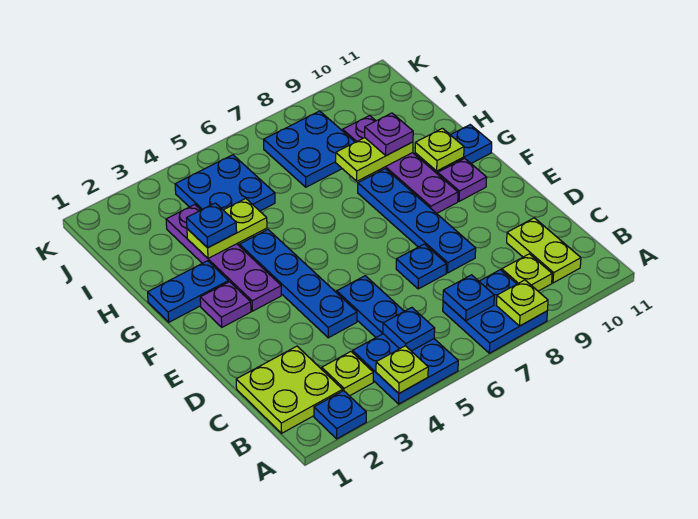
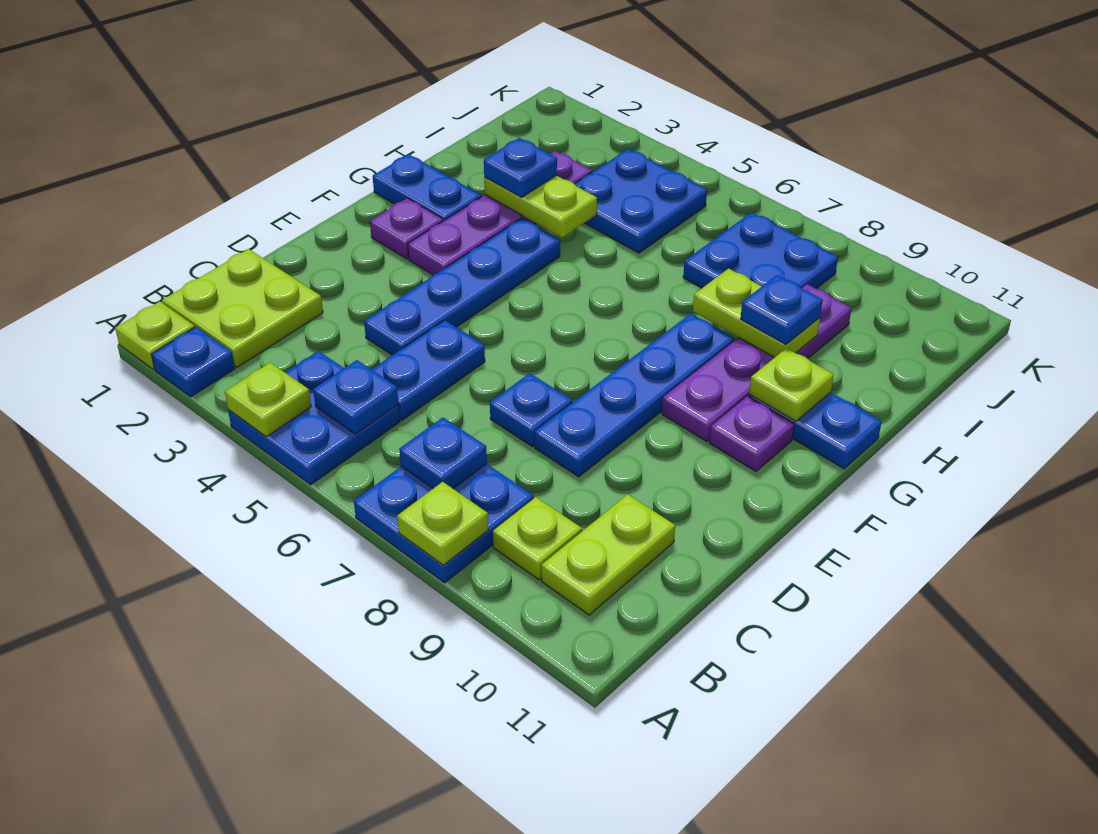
lime 1x1 plate [322,352,373,396] -> lime 1x1 plate moved to [115,301,195,370]
purple 1x1 plate [365,113,413,156] -> blue 1x1 plate [741,275,823,344]

